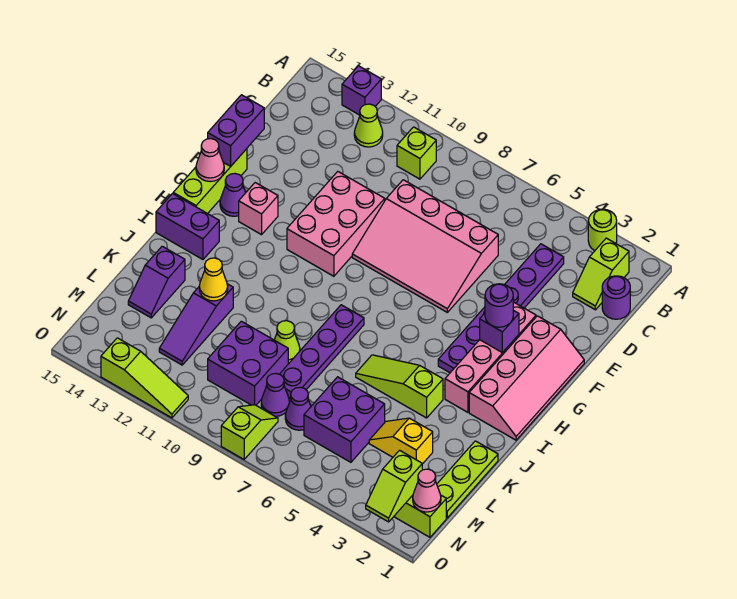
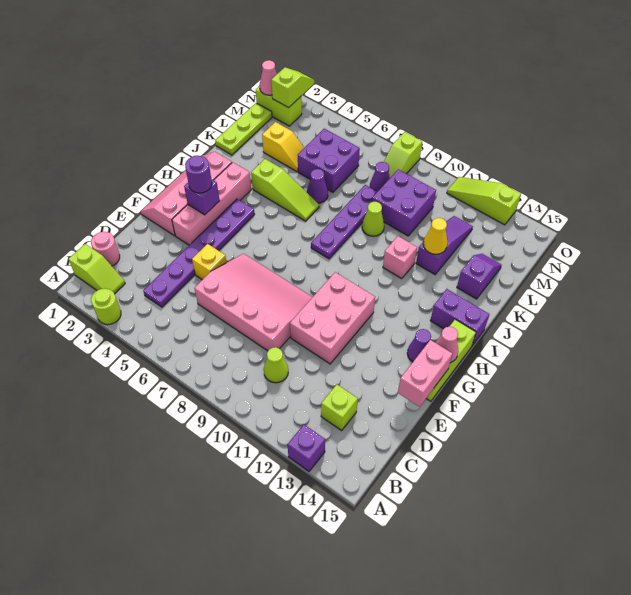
lime 1x2 slope [573,238,629,310] -> lime 1x2 slope turned to [68,244,125,294]
lime 1x1 brick [397,127,436,179] -> lime 1x1 brick moved to [321,385,358,431]
lime 1x1 cone [354,104,383,147] -> lime 1x1 cone moved to [264,347,288,383]
purple 1x1 round brick [602,276,630,319] -> pink 1x1 round brick [91,232,120,266]
none -> yellow 1x1 brick [192,244,226,280]
purple 1x2 brick [208,95,264,166] -> pink 1x2 brick [398,340,452,407]
pink 1x1 brick [239,183,278,235] -> pink 1x1 brick moved to [383,236,417,279]
purple 1x1 cone [285,387,311,430] -> purple 1x1 cone moved to [307,169,328,203]

